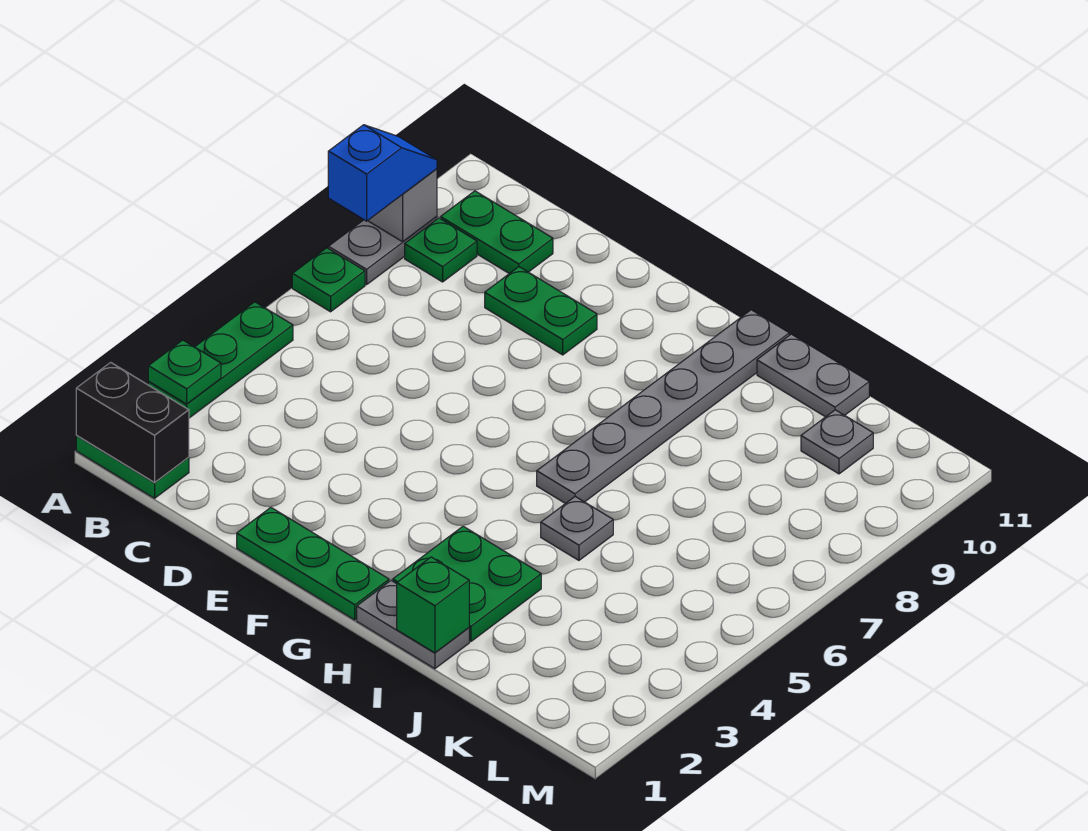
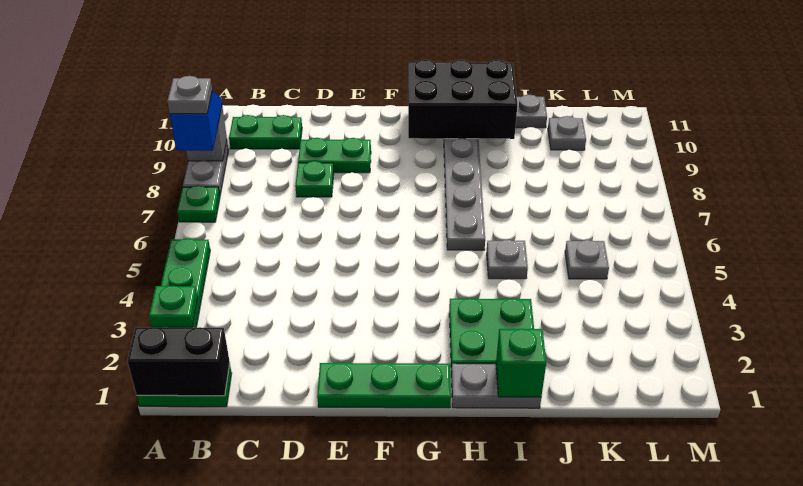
none -> grey 1x1 plate [167,76,212,114]
green 1x1 plate [405,218,477,282] -> green 1x1 plate moved to [295,161,334,197]
none -> black 2x3 brick [408,60,517,139]
none -> grey 1x1 plate [565,240,609,279]

